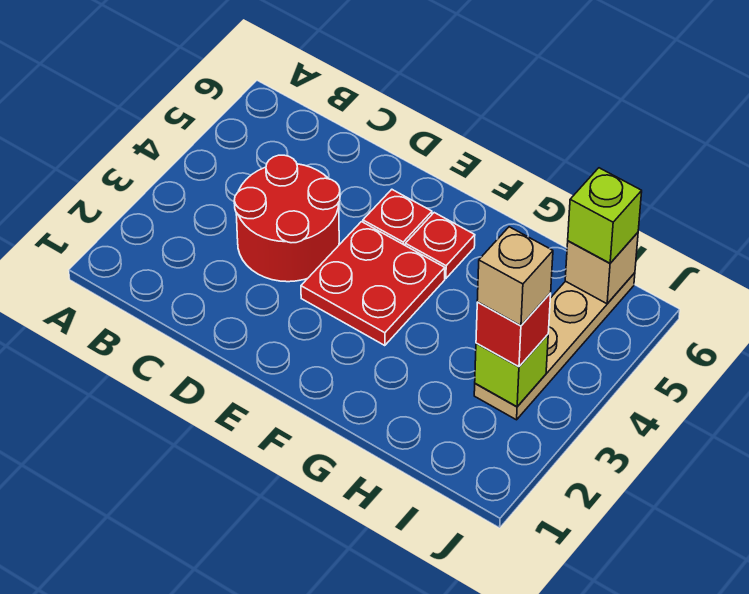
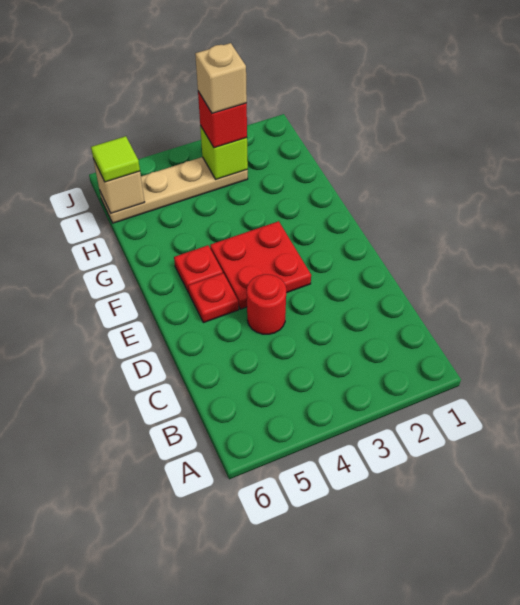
red 2x2 round brick [234,155,340,282] -> red 1x1 round brick [247,274,286,334]
lime 1x1 brick [568,168,642,263] -> lime 1x1 tile [91,136,140,182]

